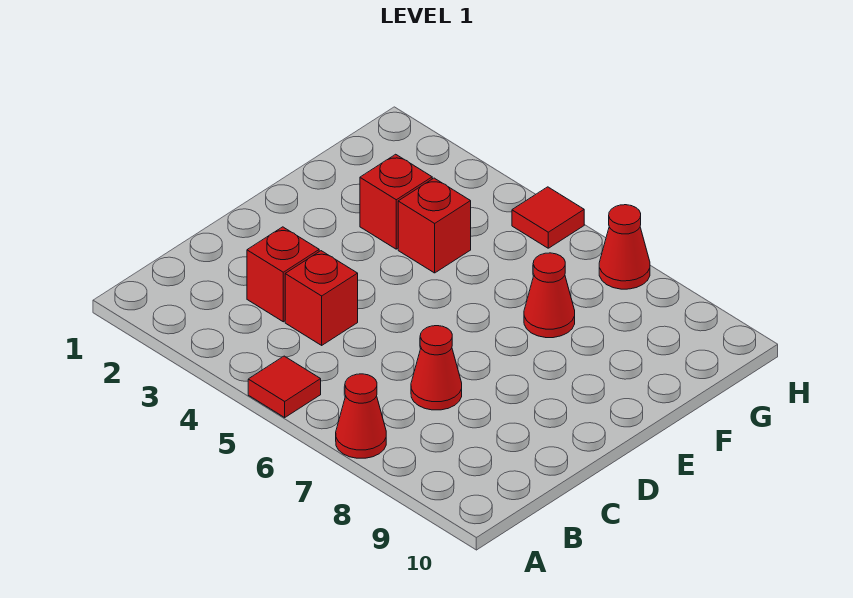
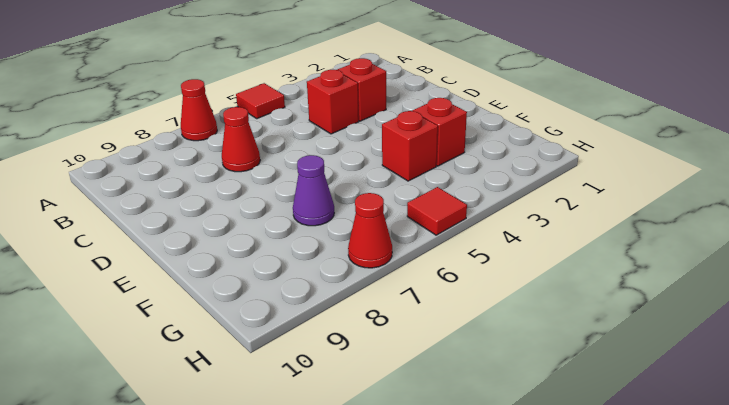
red 1x1 cone [524,253,575,338] -> purple 1x1 cone [293,155,334,226]

